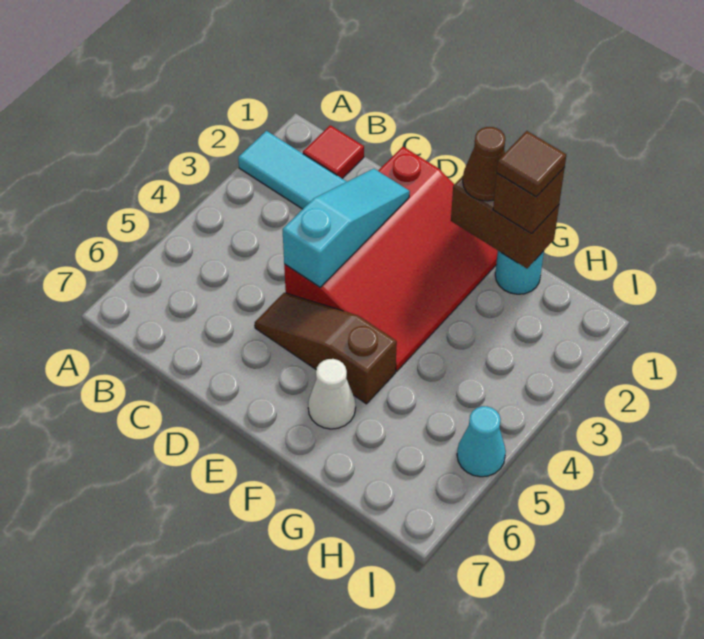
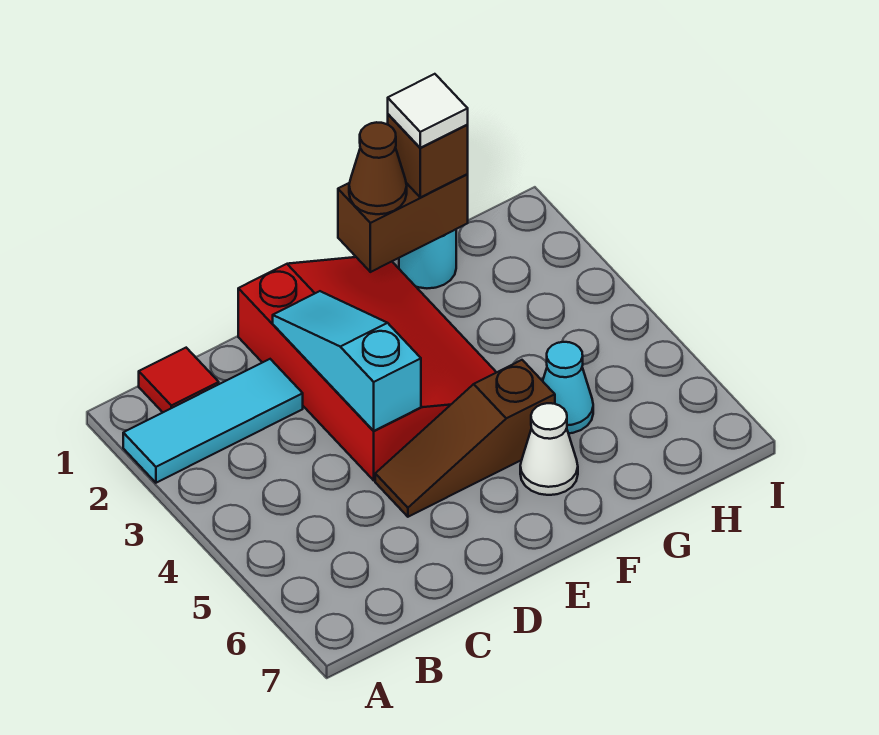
brown 1x1 tile [497,131,566,197] -> white 1x1 tile [388,74,468,148]
cyan 1x1 cone [457,406,506,477] -> cyan 1x1 cone moved to [543,342,593,433]

